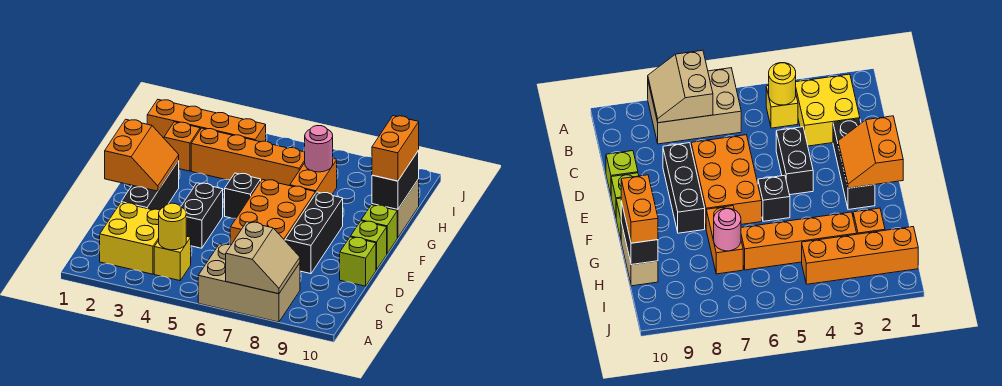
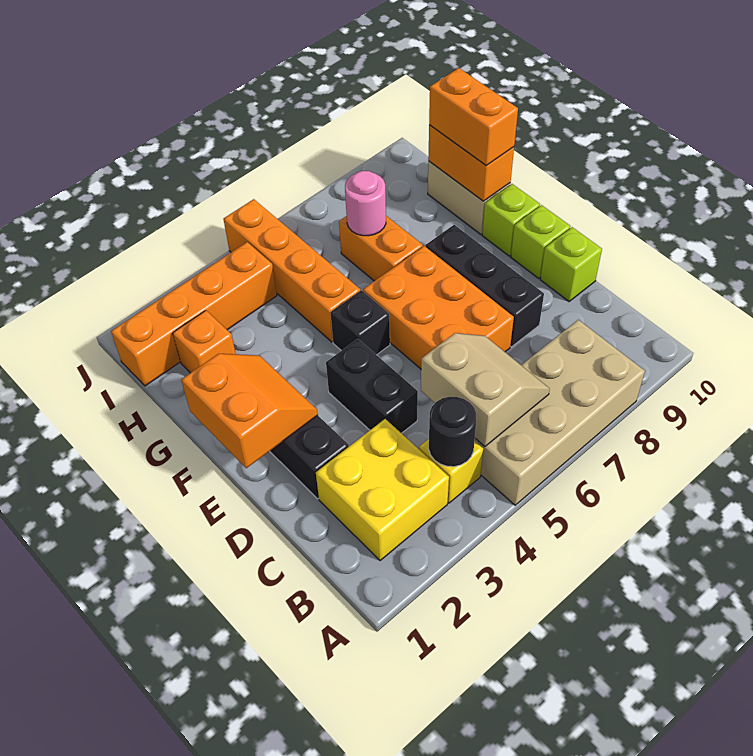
tan 2x3 brick [198,244,300,322] -> tan 2x4 brick [475,320,645,505]
tan 2x2 slope [226,222,300,294] -> tan 2x2 slope moved to [421,333,550,446]
yellow 1x1 round brick [159,203,186,250] -> black 1x1 round brick [429,397,476,467]
black 1x2 brick [372,151,419,210] -> orange 1x2 brick [428,125,514,201]
orange 1x4 brick [191,128,305,186] -> orange 1x4 brick turned to [224,199,360,342]

